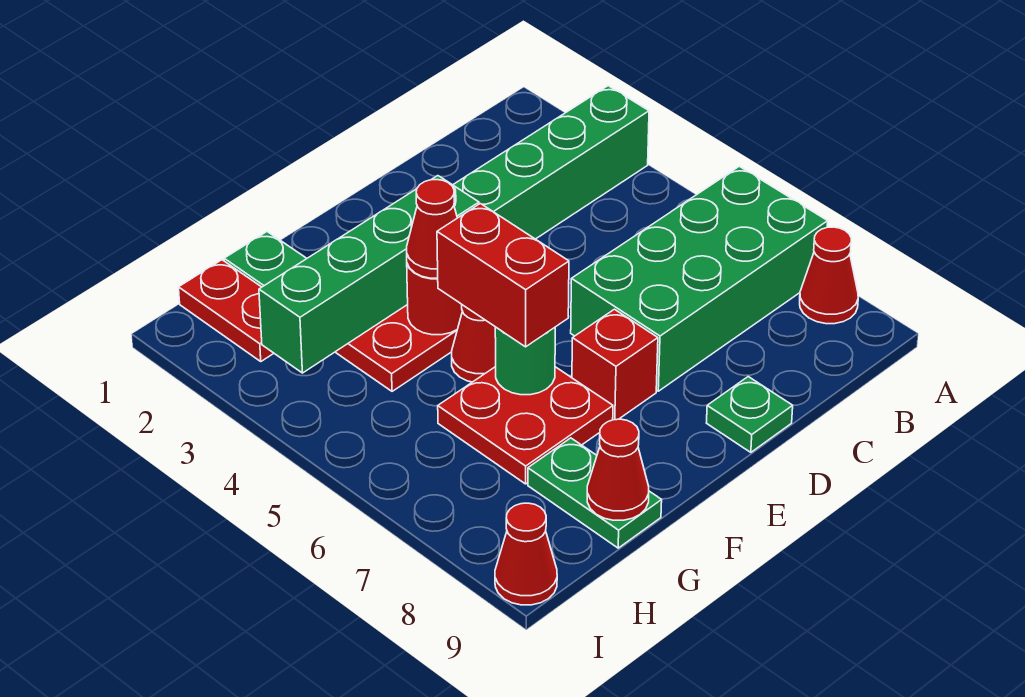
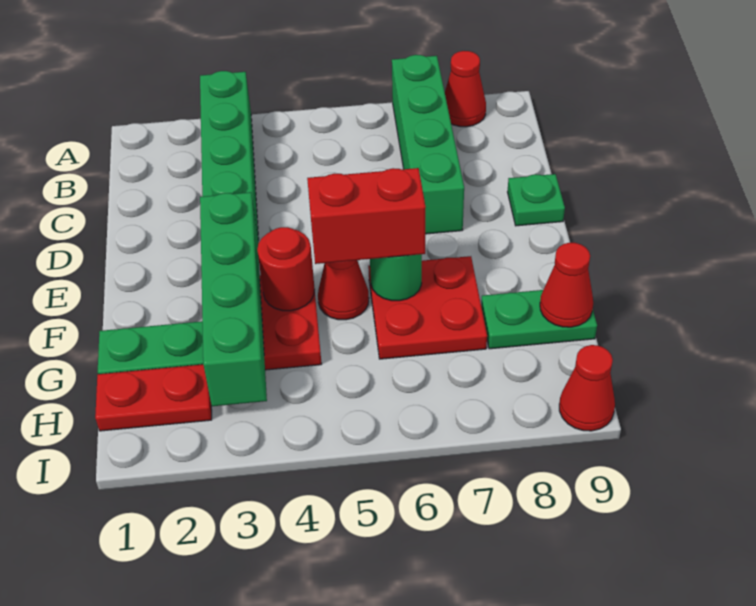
green 2x4 brick [571,166,828,391] -> green 1x4 brick [392,55,464,234]
red 1x1 brick [572,309,658,420] -> none
red 1x1 cone [407,180,457,278] -> none

